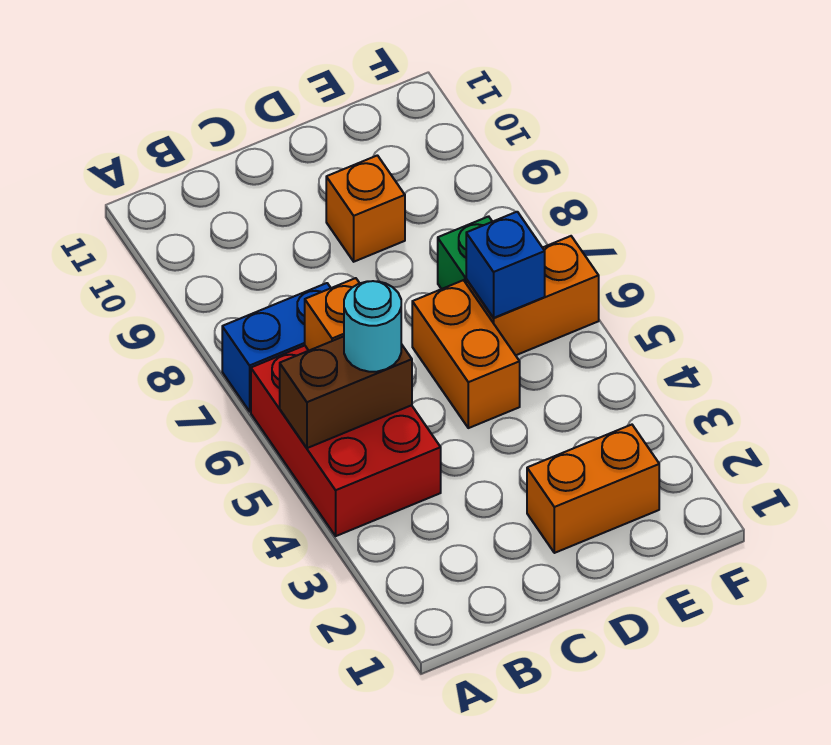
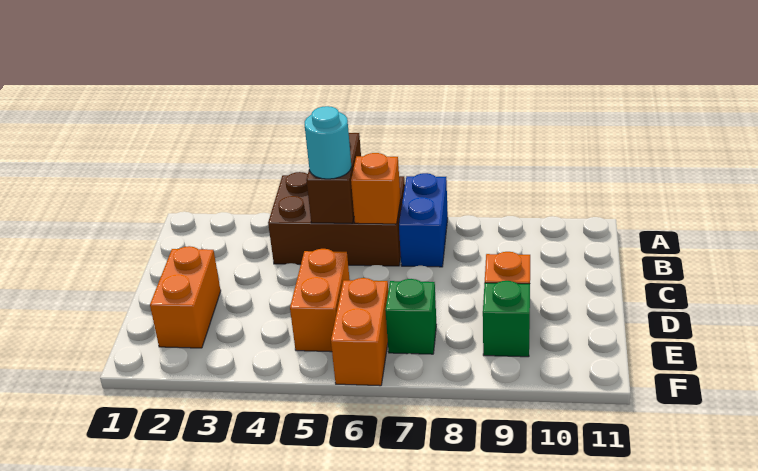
red 2x3 brick [251,346,441,536] -> brown 2x3 brick [268,172,405,266]
orange 1x2 brick [412,280,520,428] -> orange 1x2 brick turned to [290,249,350,352]
blue 1x1 brick [466,212,545,318] -> none
none -> green 1x1 brick [483,281,530,357]

